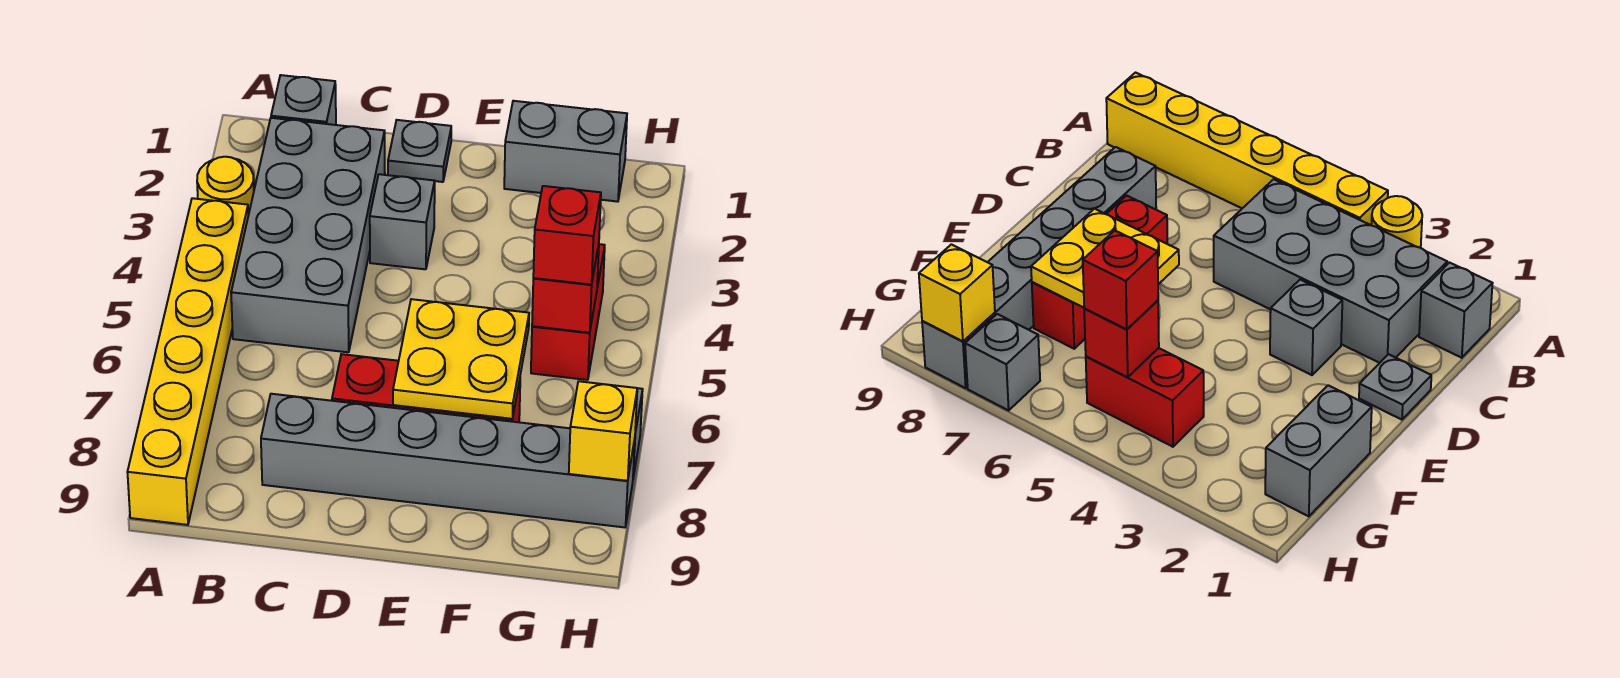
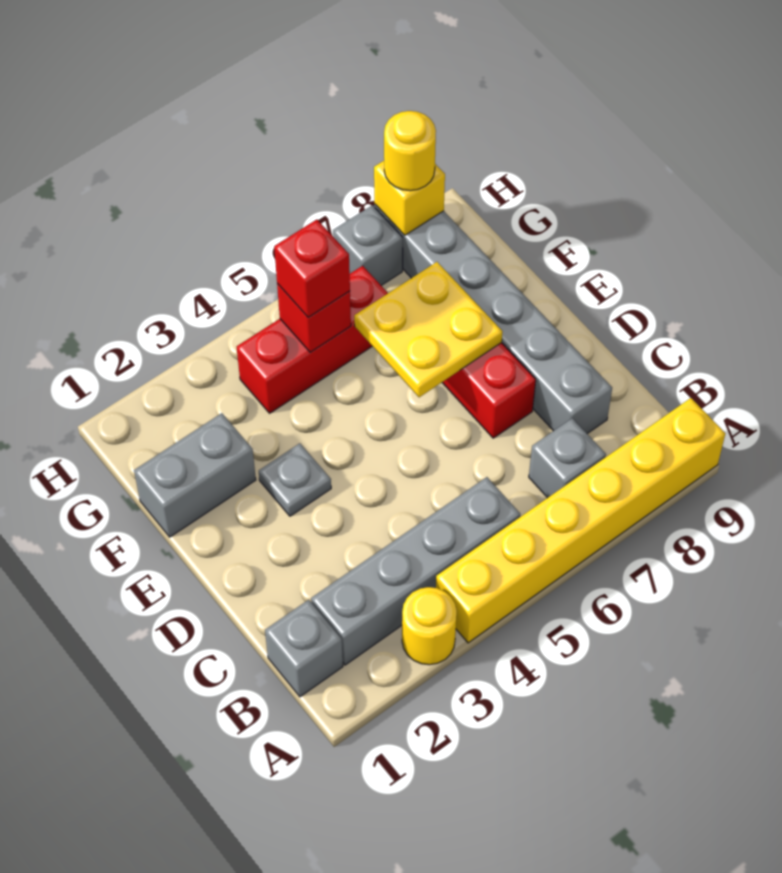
grey 2x4 brick [231,118,385,352] -> grey 1x4 brick [311,477,520,665]
grey 1x1 plate [388,120,451,182] -> grey 1x1 plate moved to [259,443,331,516]
grey 1x1 brick [370,174,435,269] -> grey 1x1 brick moved to [529,418,606,498]
grey 1x2 brick [504,101,627,202] -> grey 1x2 brick turned to [134,413,256,537]
red 1x2 brick [531,244,605,380] -> red 1x3 brick [237,266,388,413]
none -> yellow 1x1 round brick [384,111,436,191]

